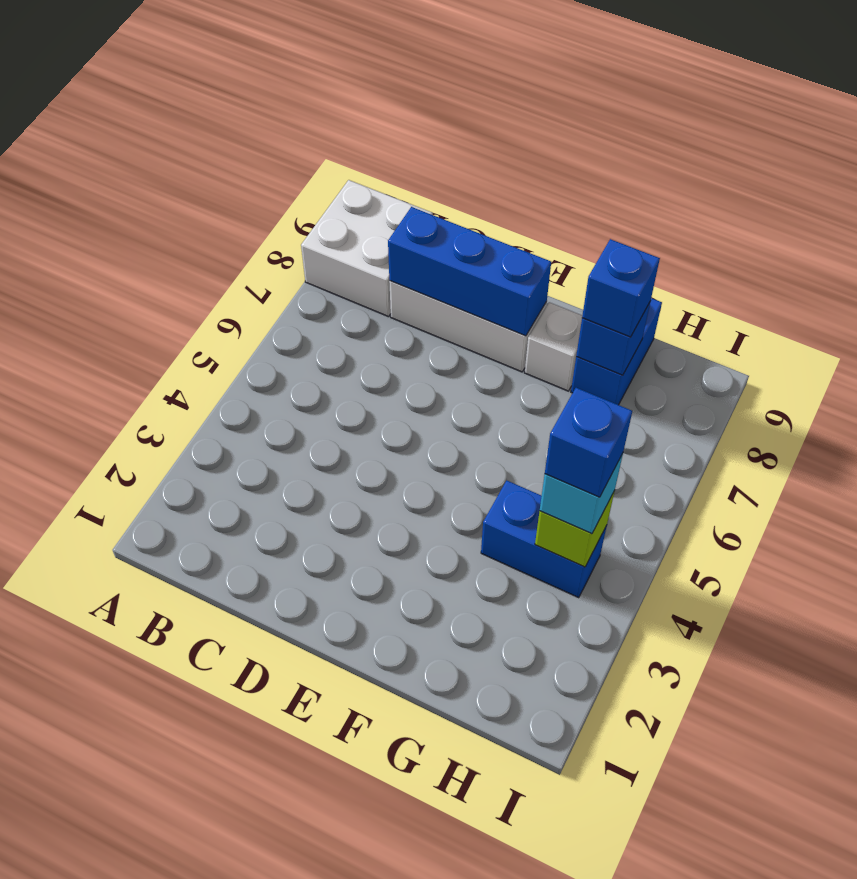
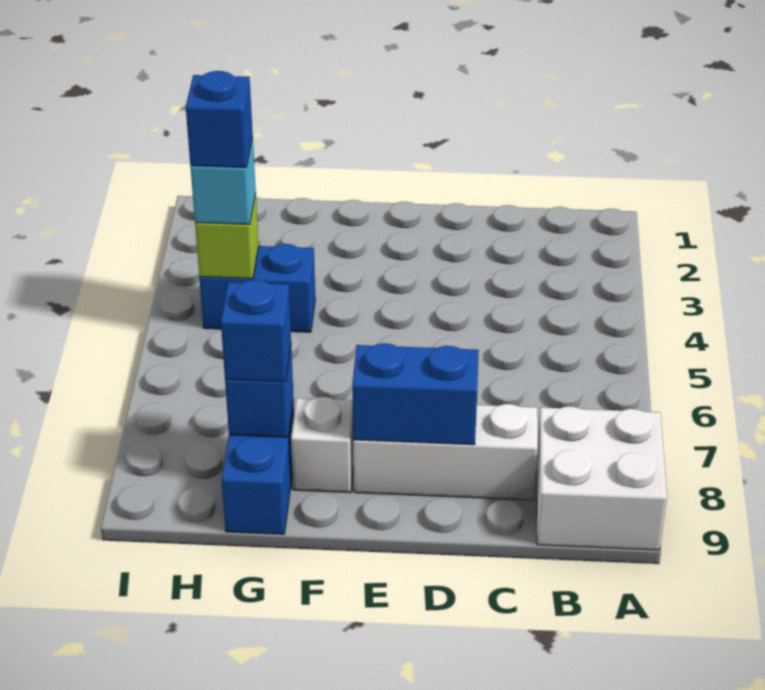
blue 1x3 brick [388,207,551,336] -> blue 1x2 brick [352,343,479,445]

